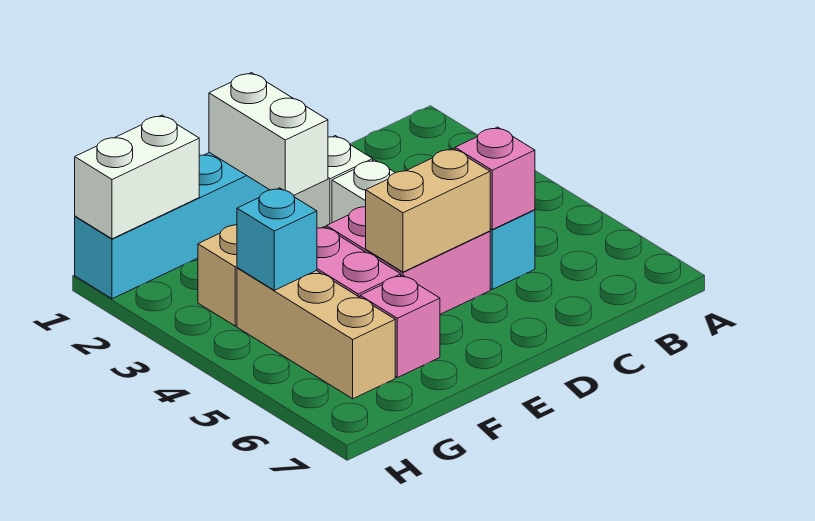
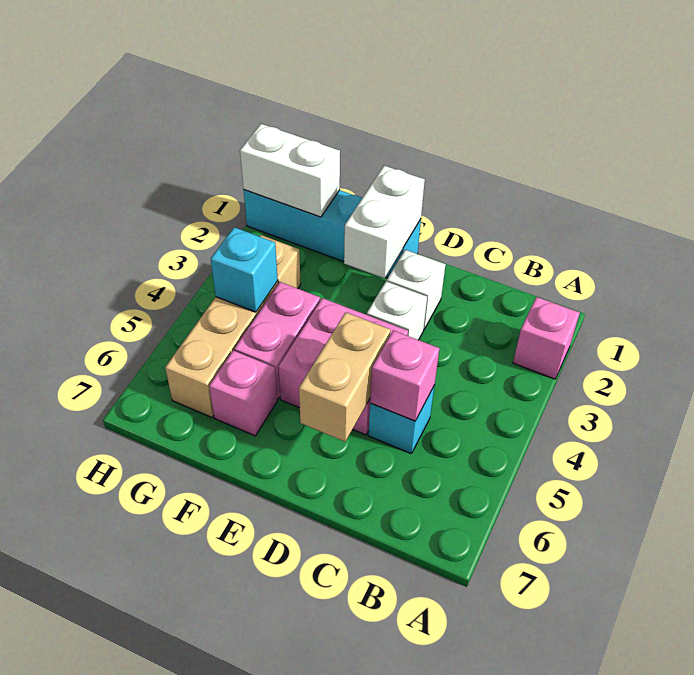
none -> pink 1x1 brick [513,297,580,379]
tan 1x2 brick [366,148,490,272] -> tan 1x2 brick turned to [299,312,391,442]

